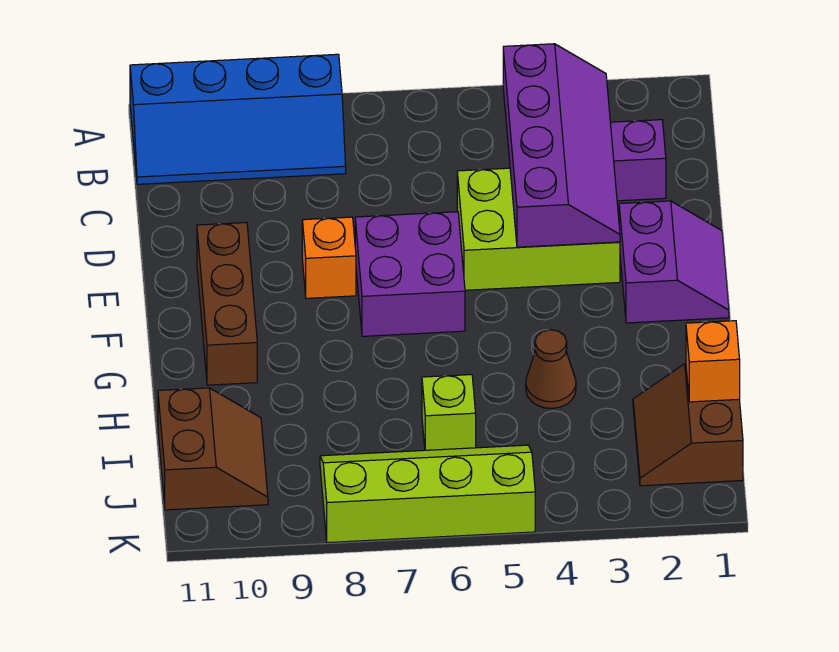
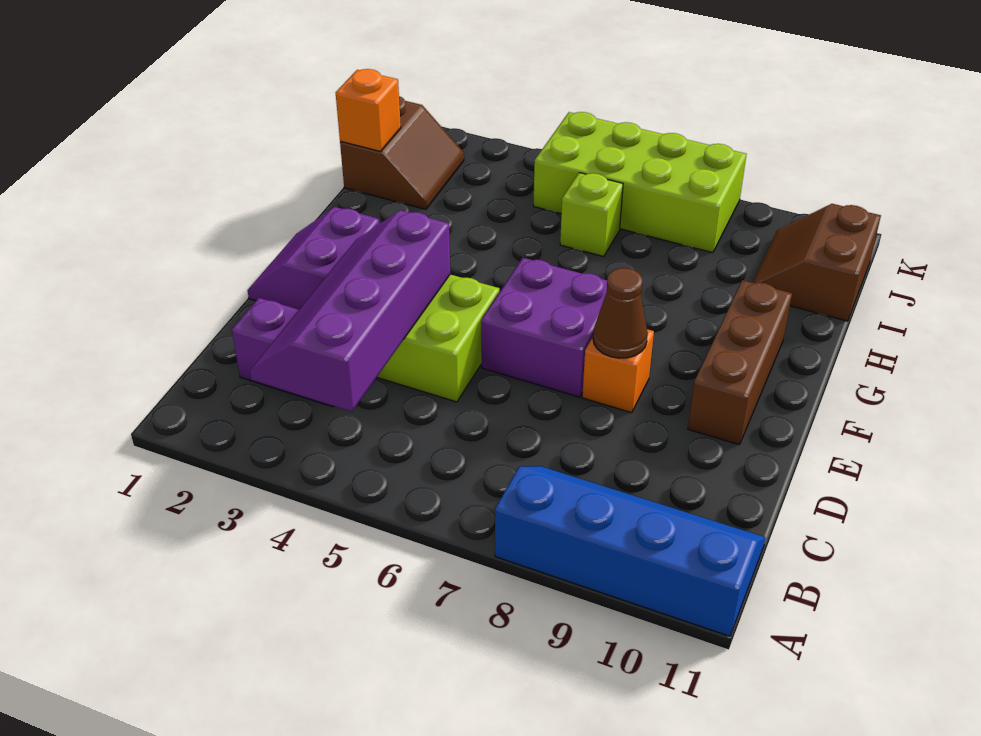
brown 1x1 cone [526,330,576,408] -> brown 1x1 cone moved to [593,268,648,358]
lime 2x4 slope [320,445,535,543] -> lime 2x4 brick [533,112,747,253]

